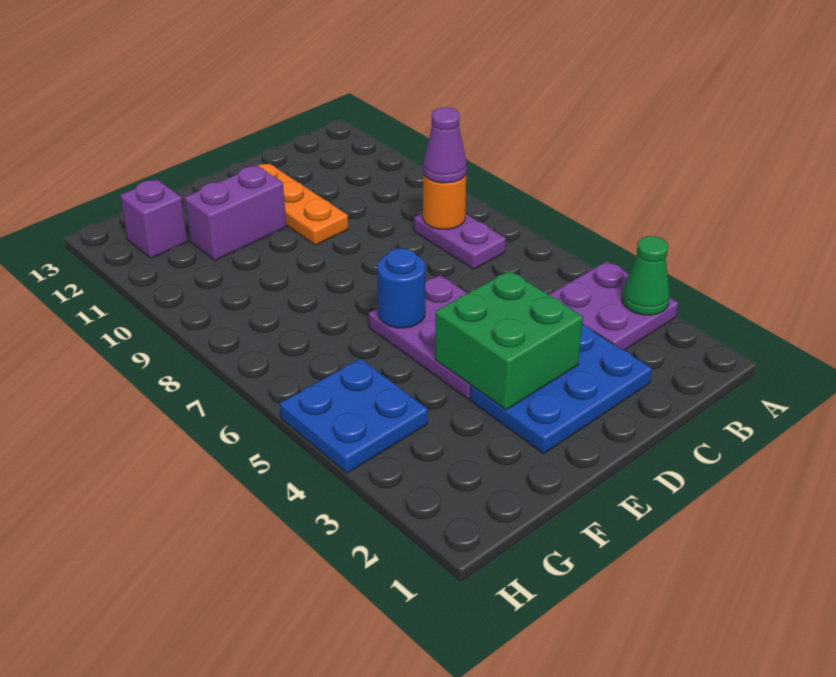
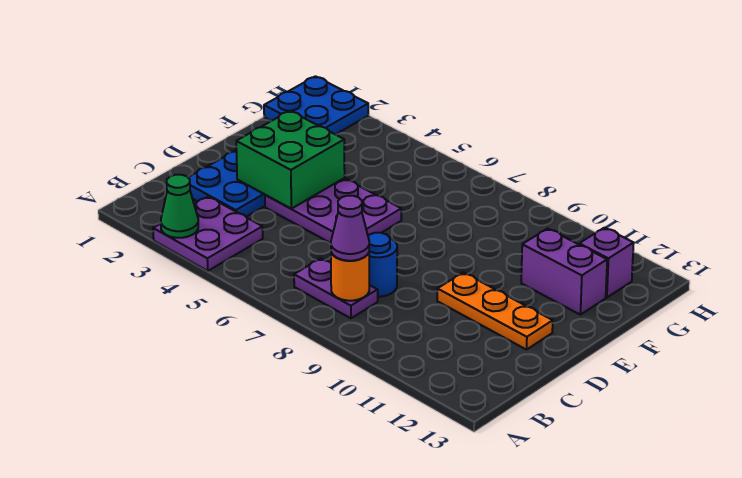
blue 1x1 round brick [377,248,425,328] -> blue 1x1 round brick moved to [368,233,397,297]
purple 1x2 brick [185,166,286,260] -> purple 1x2 brick turned to [521,228,607,315]
blue 2x2 plate [280,359,428,473] -> blue 2x2 plate moved to [264,76,368,135]

